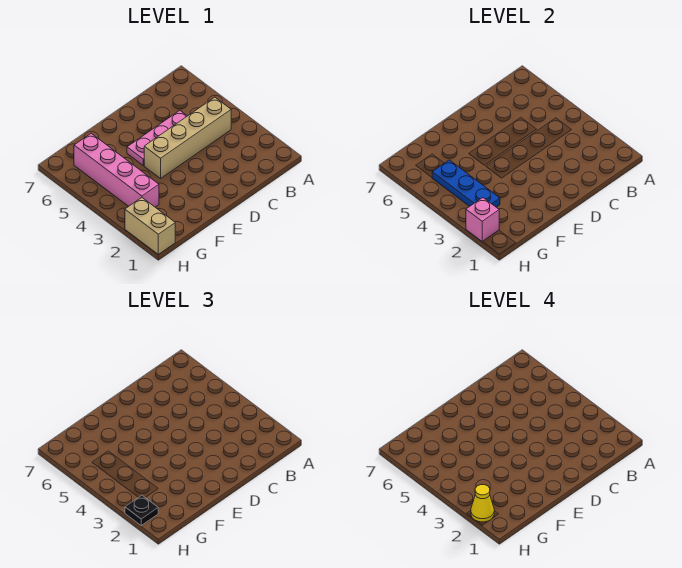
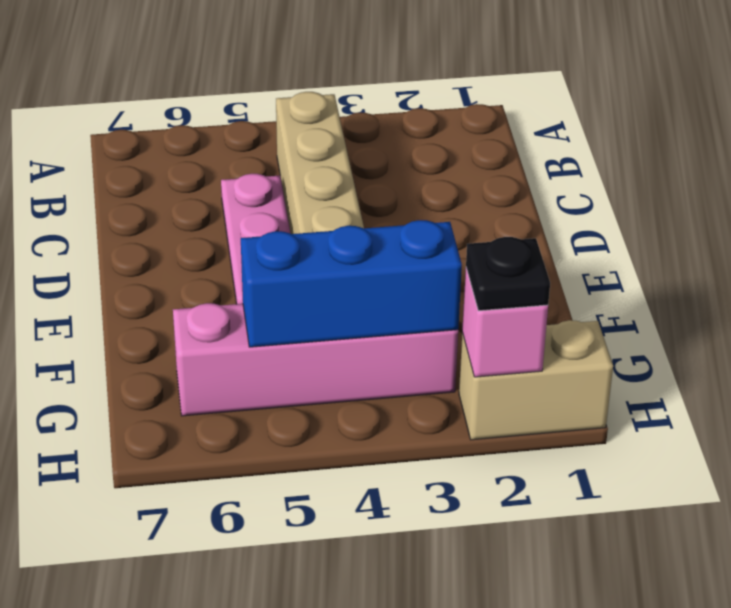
blue 1x3 plate [432,160,500,207] -> blue 1x3 brick [241,220,462,347]
yellow 1x1 cone [471,485,494,522] -> none

